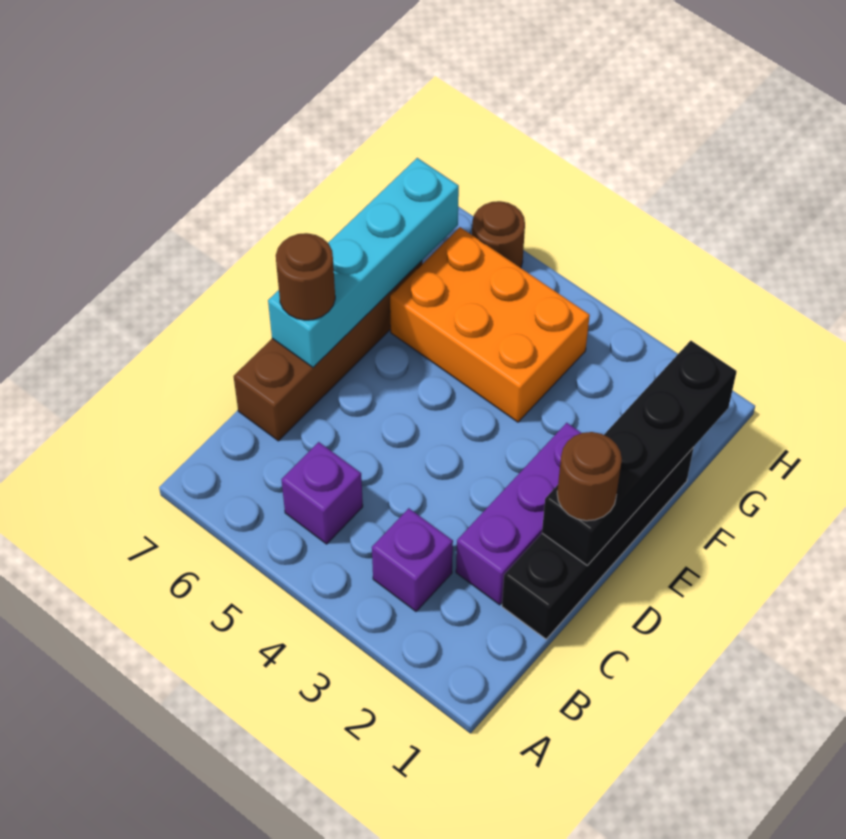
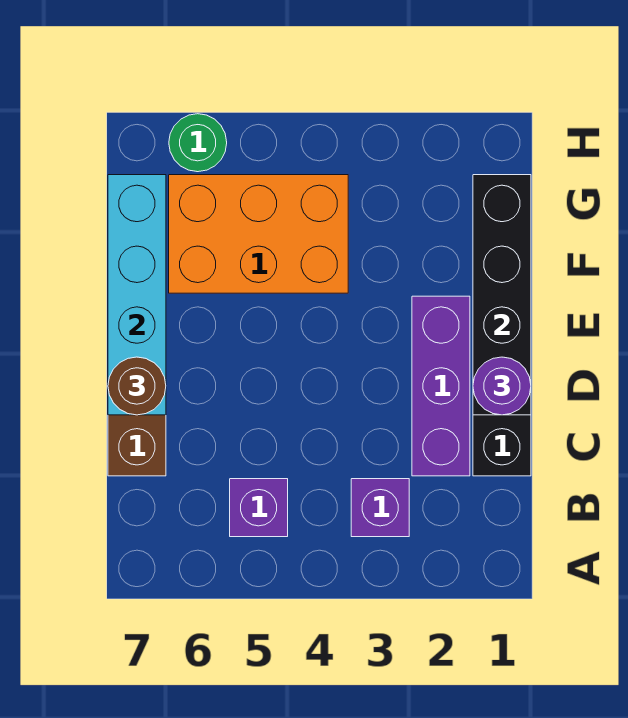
brown 1x1 round brick [557,432,622,521] -> purple 1x1 round brick [473,357,531,415]
brown 1x1 round brick [472,201,525,268] -> green 1x1 round brick [169,114,227,172]

